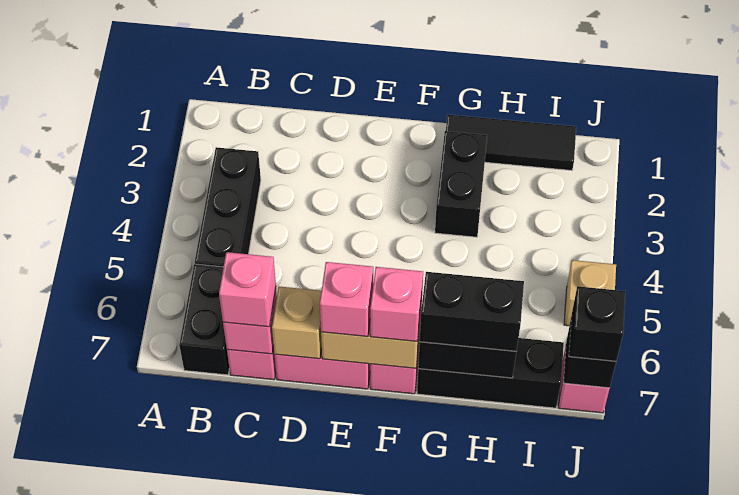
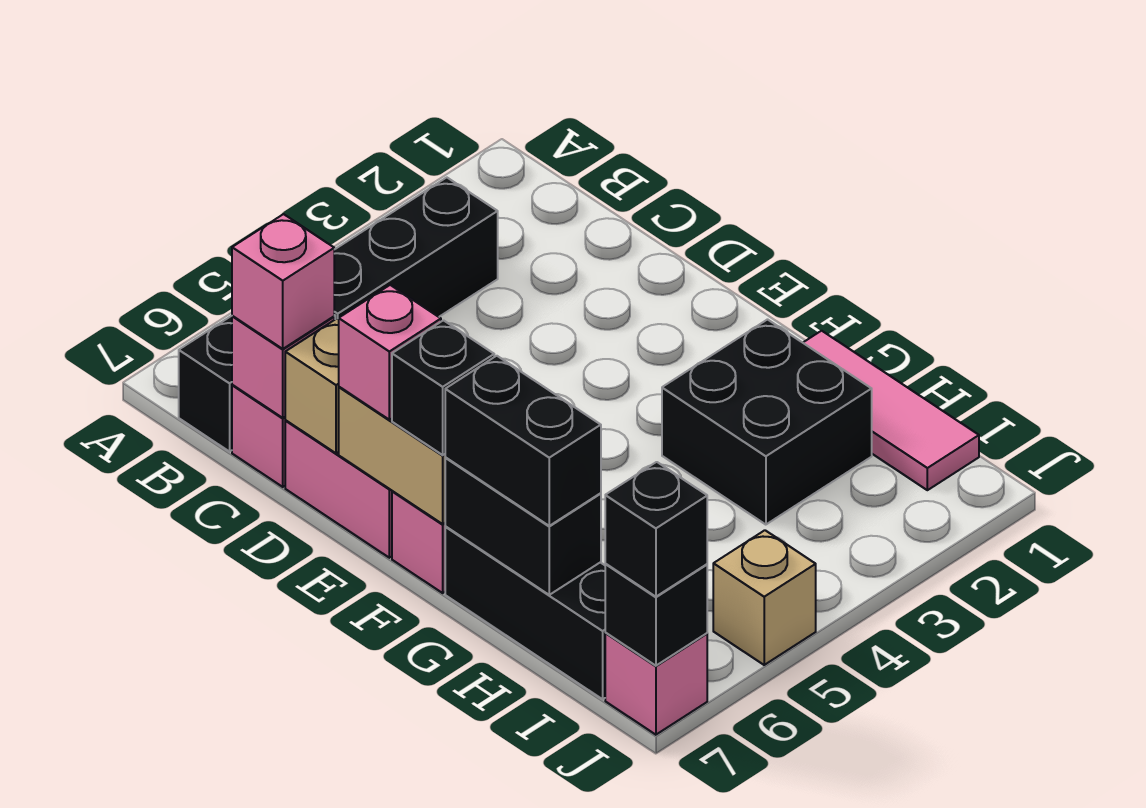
pink 1x1 brick [370,267,423,341] -> black 1x1 brick [392,320,494,455]
black 1x3 tile [446,115,576,170] -> pink 1x3 tile [803,331,979,490]
black 1x2 brick [435,131,487,237] -> black 2x2 brick [662,320,872,525]

